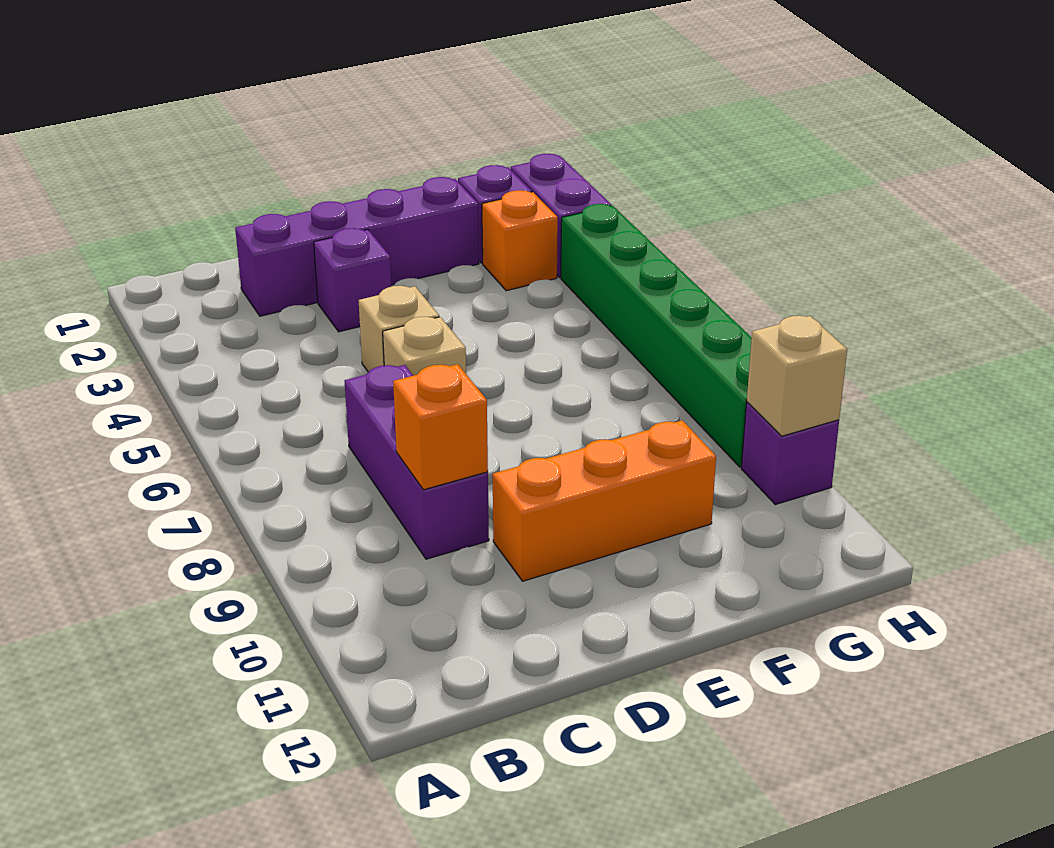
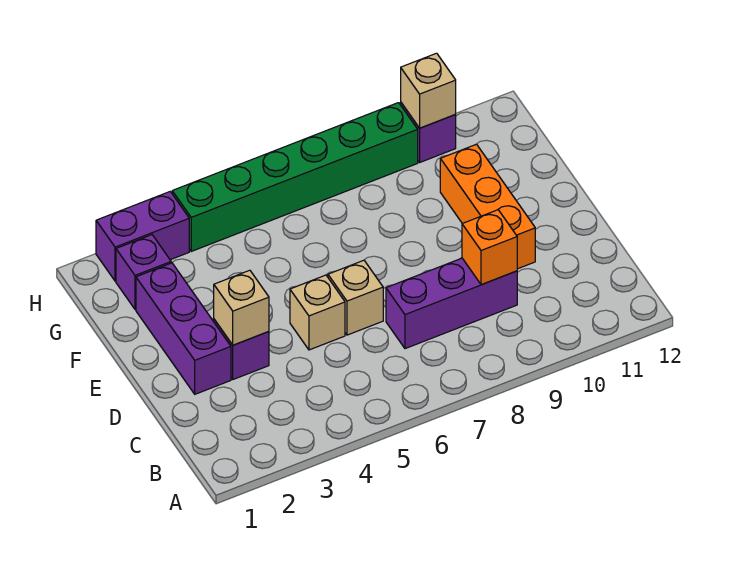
purple 1x4 brick [235,177,479,316] -> purple 1x3 brick [136,263,231,394]
none -> tan 1x1 brick [214,270,269,345]
orange 1x1 brick [482,190,558,291] -> none

